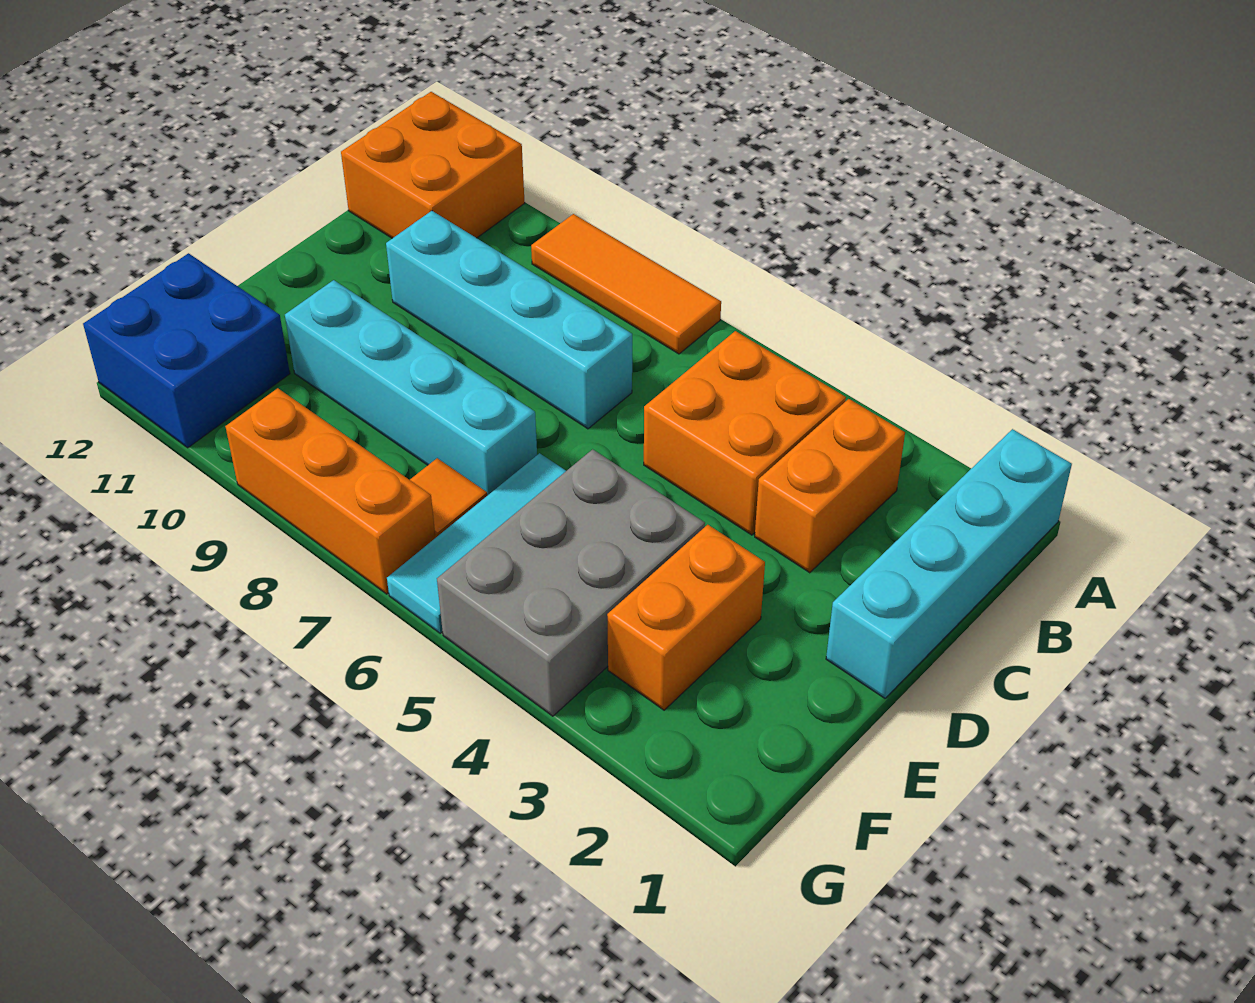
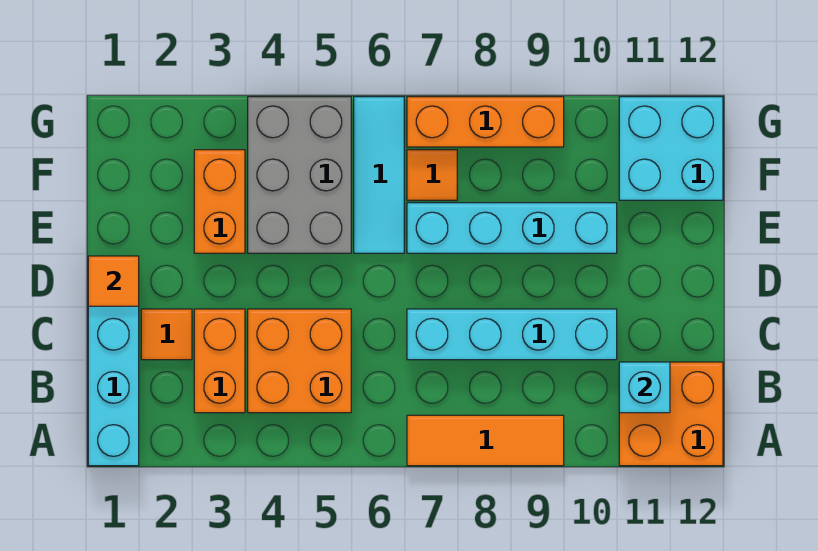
none -> cyan 1x1 brick [619,362,670,413]
none -> orange 1x1 tile [141,309,192,360]
none -> orange 1x1 tile [88,256,139,306]
blue 2x2 brick [83,253,290,448] -> cyan 2x2 brick [619,97,723,200]

